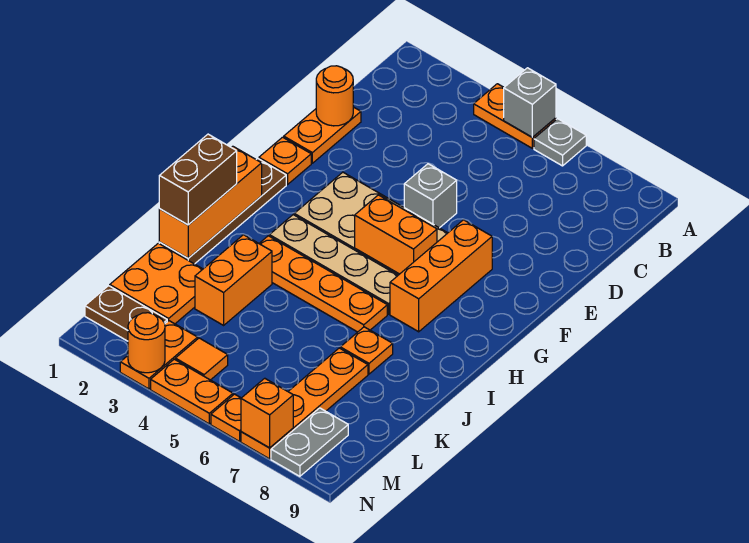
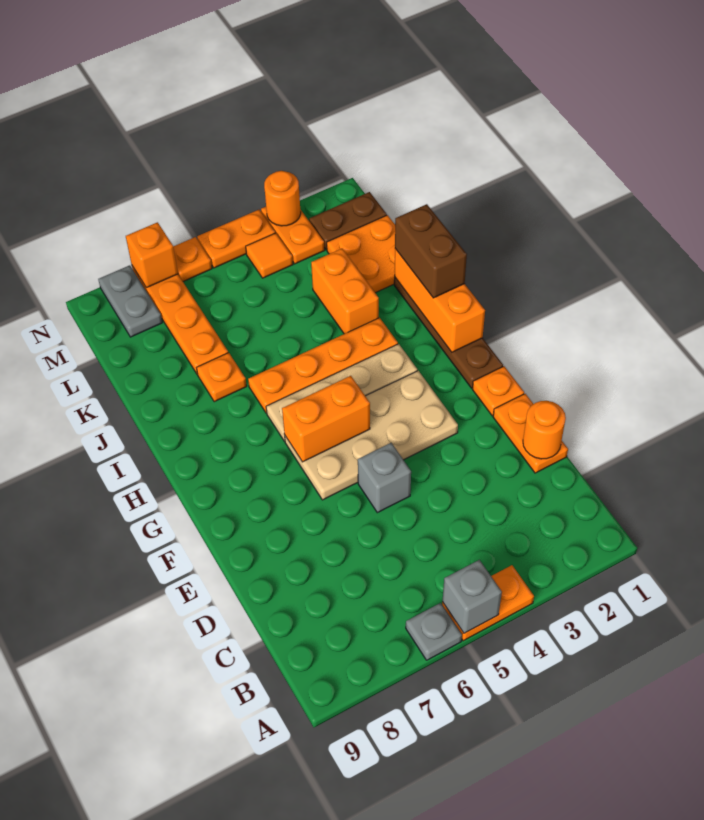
orange 1x3 brick [390,220,492,332] -> none

